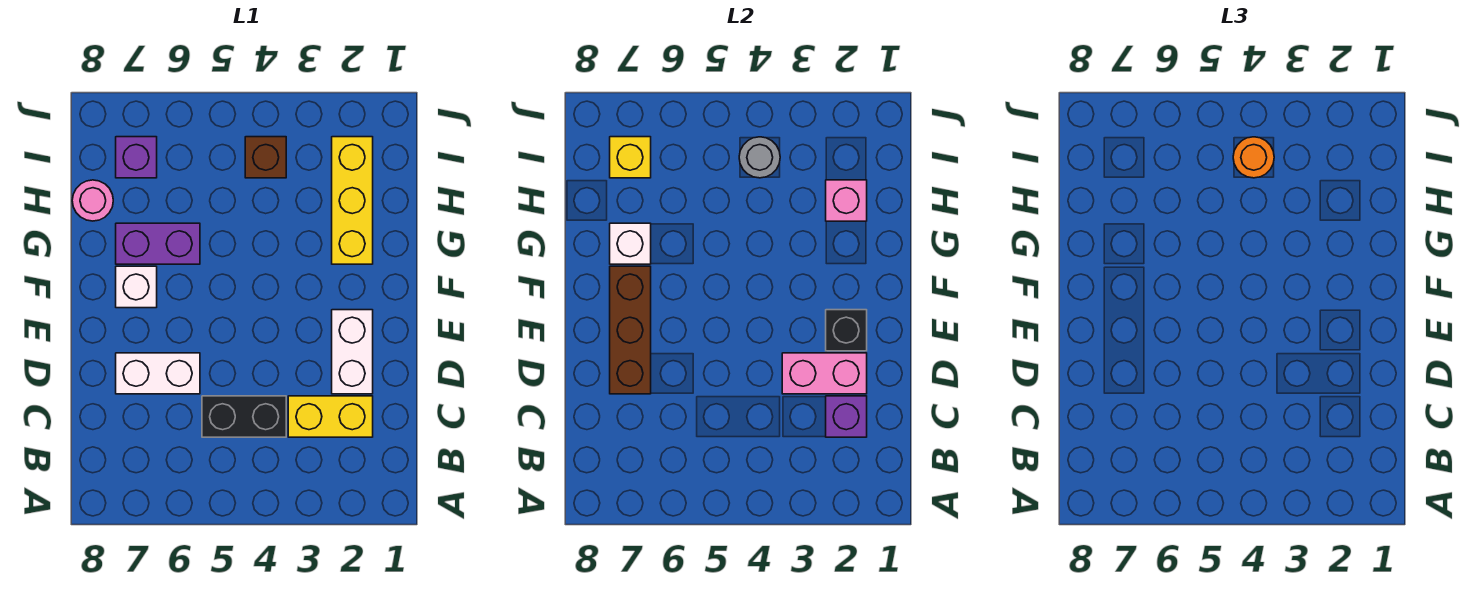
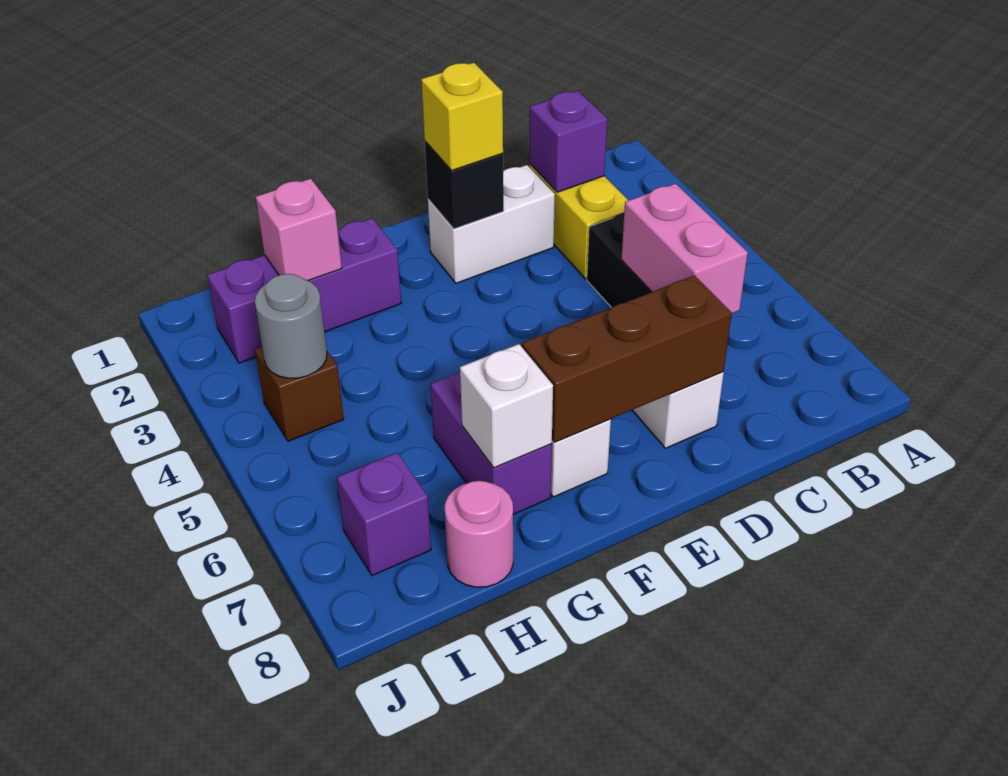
pink 1x2 brick [782,353,867,394] -> pink 1x2 brick moved to [621,184,748,313]
yellow 1x3 brick [332,137,373,264] -> purple 1x3 brick [207,218,401,363]
orange 1x1 round brick [1233,137,1274,178] -> none
yellow 1x1 brick [610,137,651,178] -> yellow 1x1 brick moved to [421,63,503,170]

